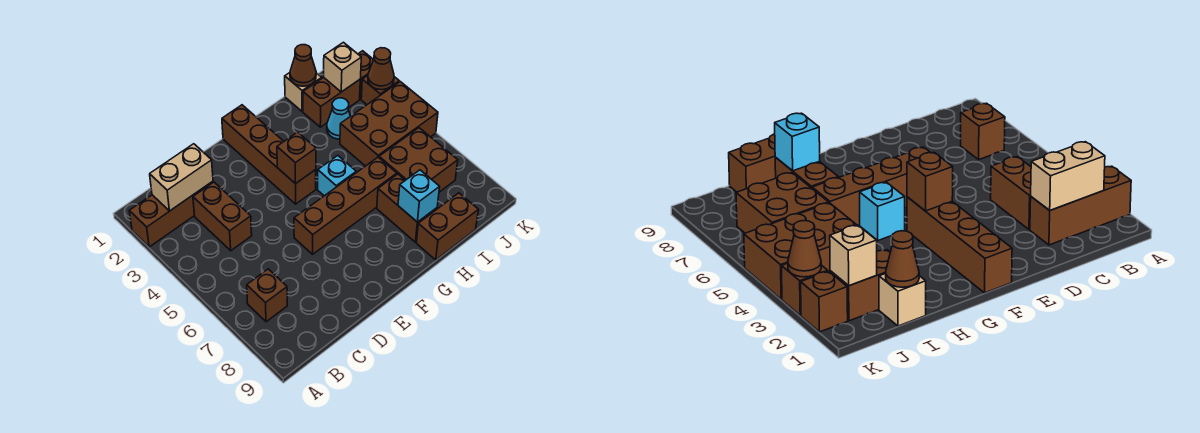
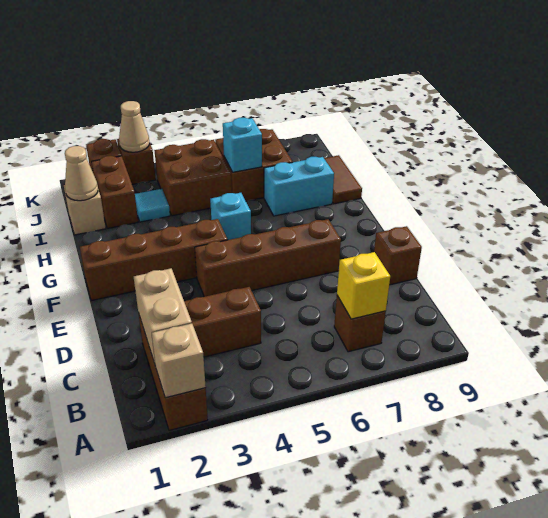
none -> yellow 1x1 brick [337,252,390,319]
brown 1x4 brick [294,157,397,254] -> brown 1x4 brick turned to [195,219,341,297]
brown 1x1 brick [277,132,316,184] -> brown 1x1 brick moved to [374,226,422,285]
brown 1x2 brick [377,174,437,242] -> cyan 1x2 brick [264,157,334,216]
cyan 1x1 brick [398,170,440,222] -> cyan 1x1 brick moved to [223,118,262,172]
brown 1x2 brick [416,193,478,260] -> brown 1x2 tile [324,155,362,204]
brown 1x1 cone [290,45,316,86] -> tan 1x1 cone [65,146,98,201]
cyan 1x1 cone [327,98,350,139] -> cyan 1x1 tile [135,189,170,222]
brown 2x3 brick [340,82,438,166] -> brown 2x2 brick [154,139,232,216]
tan 1x1 brick [324,42,361,92] -> tan 1x1 brick moved to [152,324,206,398]
brown 1x1 cone [368,48,394,90] -> tan 1x1 cone [119,101,150,152]

